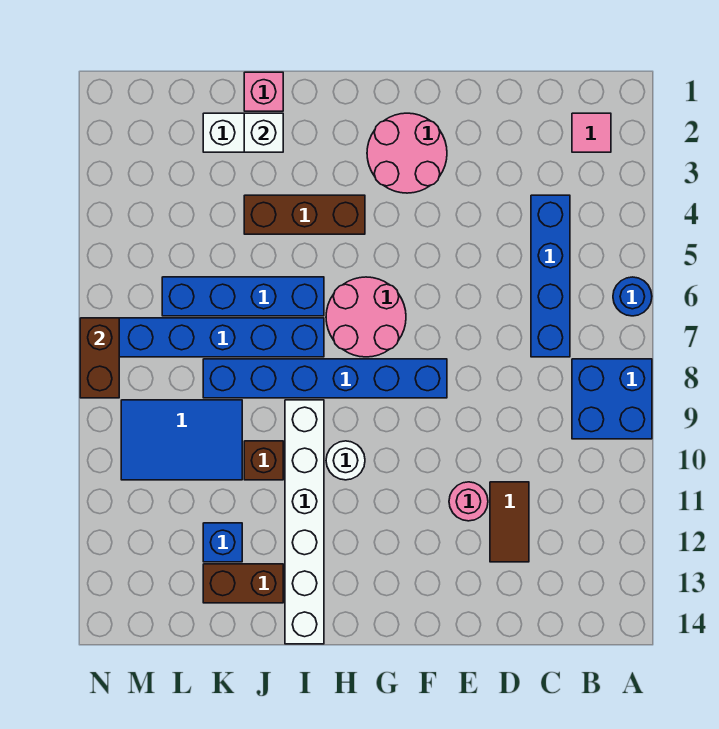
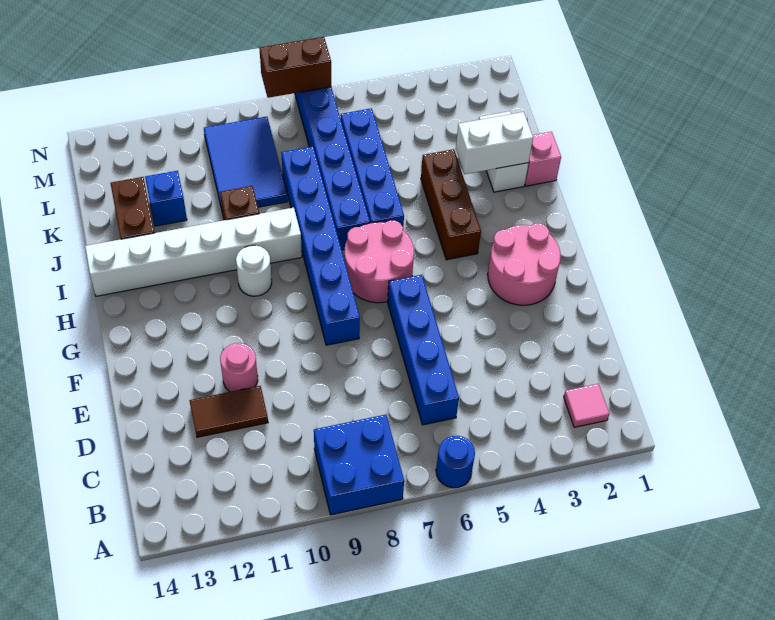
blue 1x4 brick [531,195,570,357] -> blue 1x4 brick turned to [388,275,459,425]
white 1x1 brick [244,113,283,152] -> white 1x2 brick [456,112,533,174]

